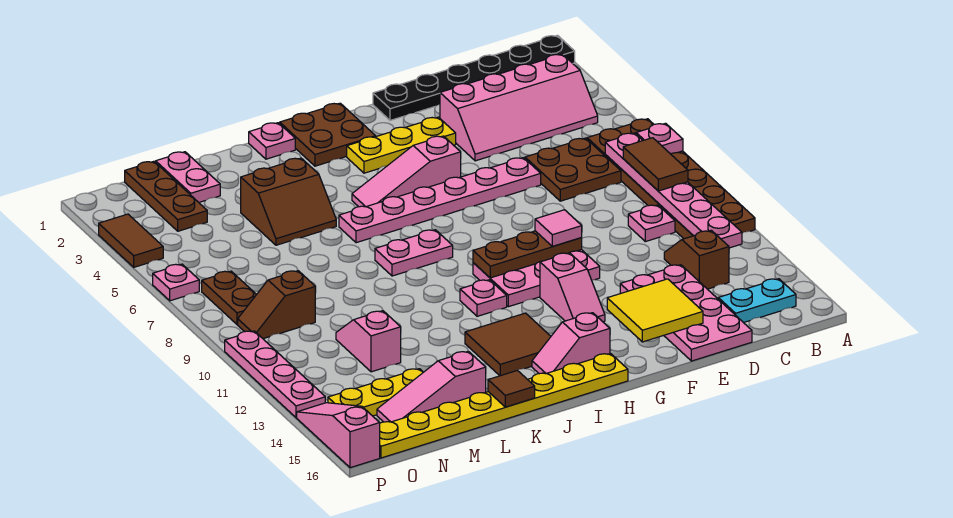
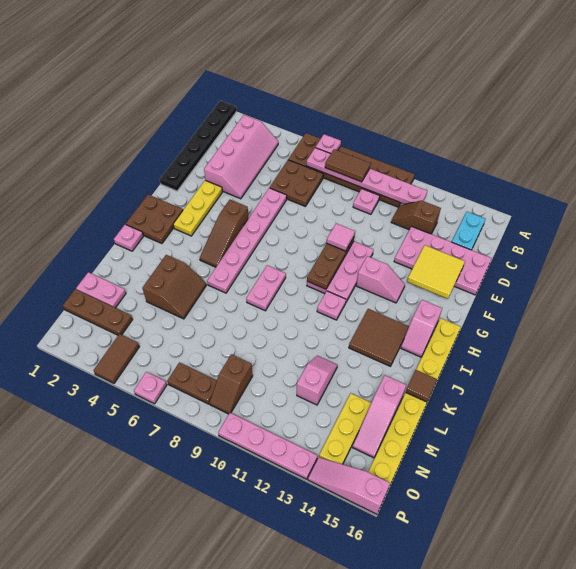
pink 1x3 slope [352,136,461,207] -> brown 1x3 slope [200,200,249,267]
pink 1x2 slope [336,311,401,372] -> pink 1x2 slope turned to [297,356,338,405]
brown 1x2 tile [99,214,163,267] -> brown 1x2 tile turned to [94,334,139,383]

